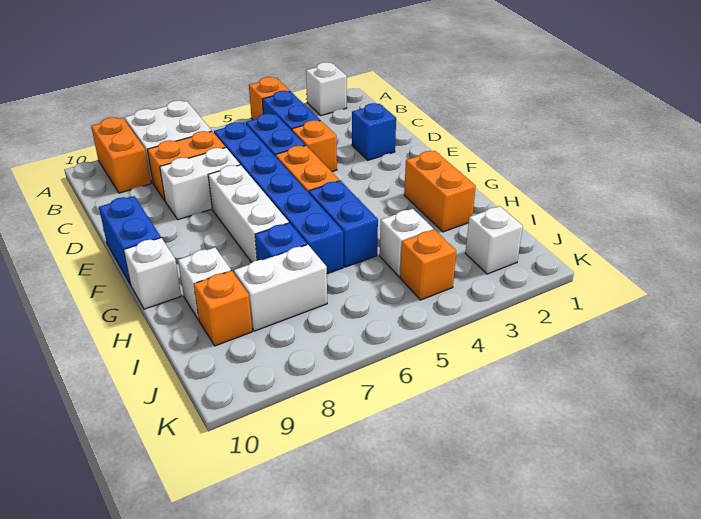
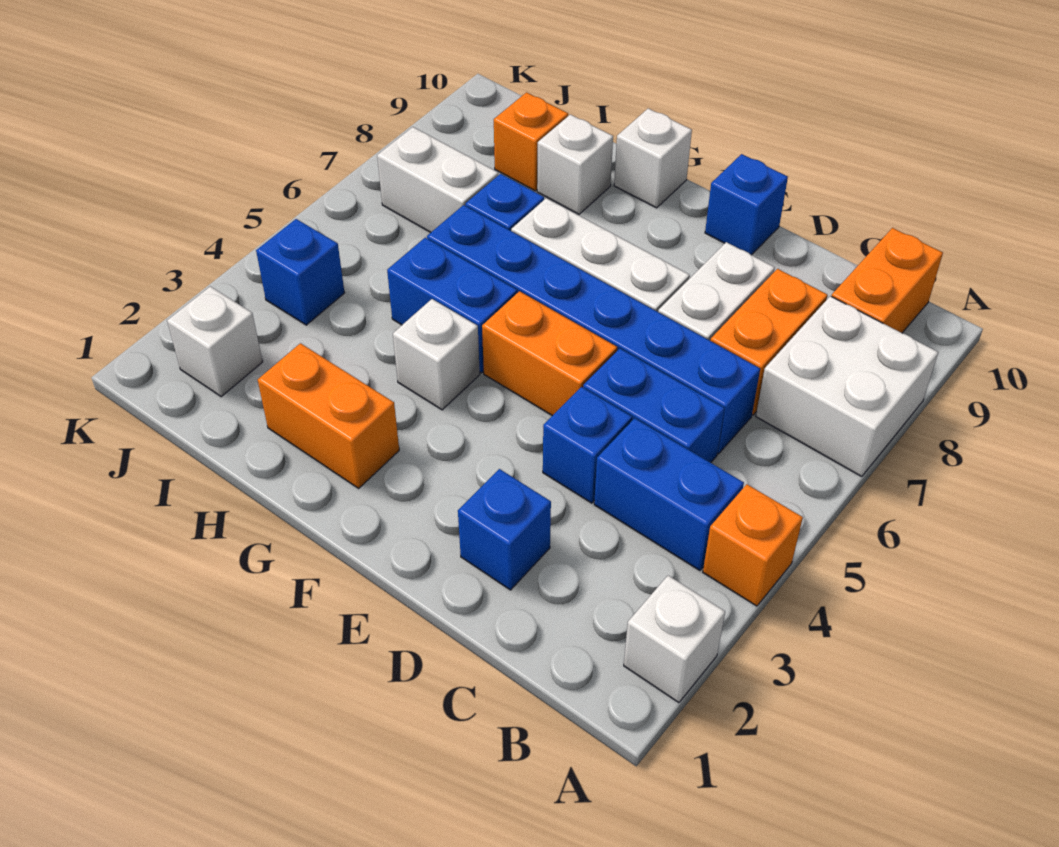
orange 1x2 brick [91,117,151,193] -> orange 1x2 brick turned to [831,228,943,333]
orange 1x1 brick [292,120,337,172] -> blue 1x1 brick [543,387,632,503]
blue 1x2 brick [99,196,161,285] -> blue 1x1 brick [705,154,788,255]
white 1x1 brick [380,209,433,277] -> white 1x1 brick moved to [393,299,480,410]
white 1x2 brick [234,245,327,331] -> white 1x2 brick turned to [377,127,498,232]
orange 1x1 brick [400,230,456,300] -> blue 1x1 brick [256,219,344,325]

